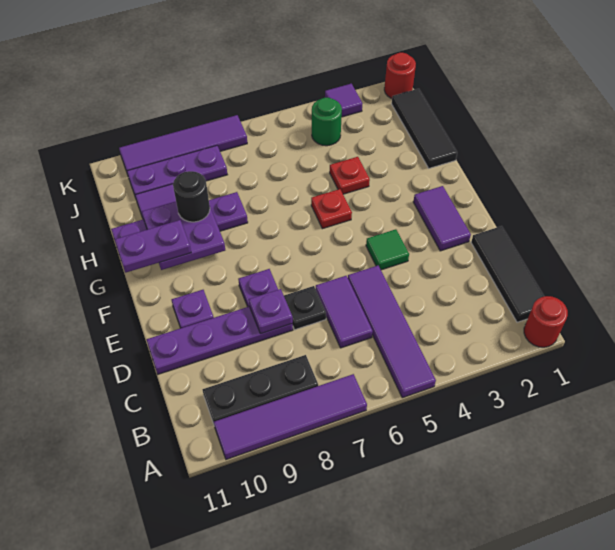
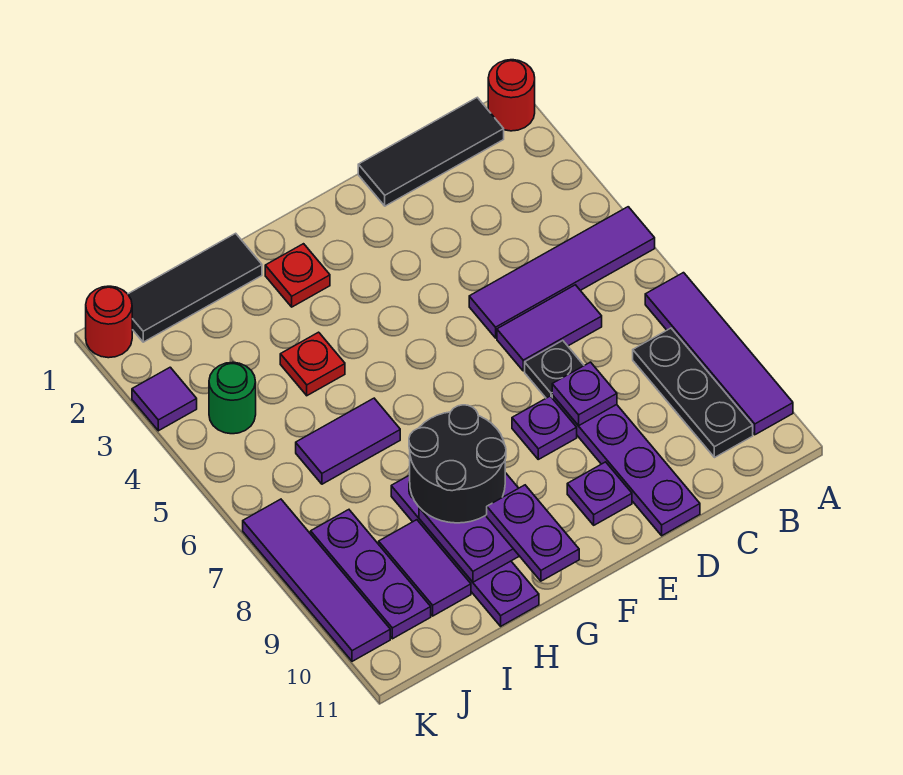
purple 1x2 tile [413,186,471,251] -> purple 1x2 tile moved to [296,398,400,484]
green 1x1 tile [366,229,409,270] -> none
red 1x1 plate [311,189,352,229] -> red 1x1 plate moved to [265,244,330,307]
black 1x1 round brick [173,171,210,222] -> black 2x2 round brick [409,405,506,523]

